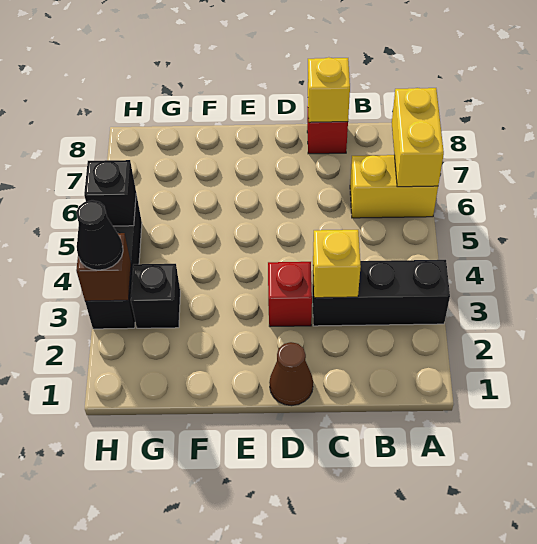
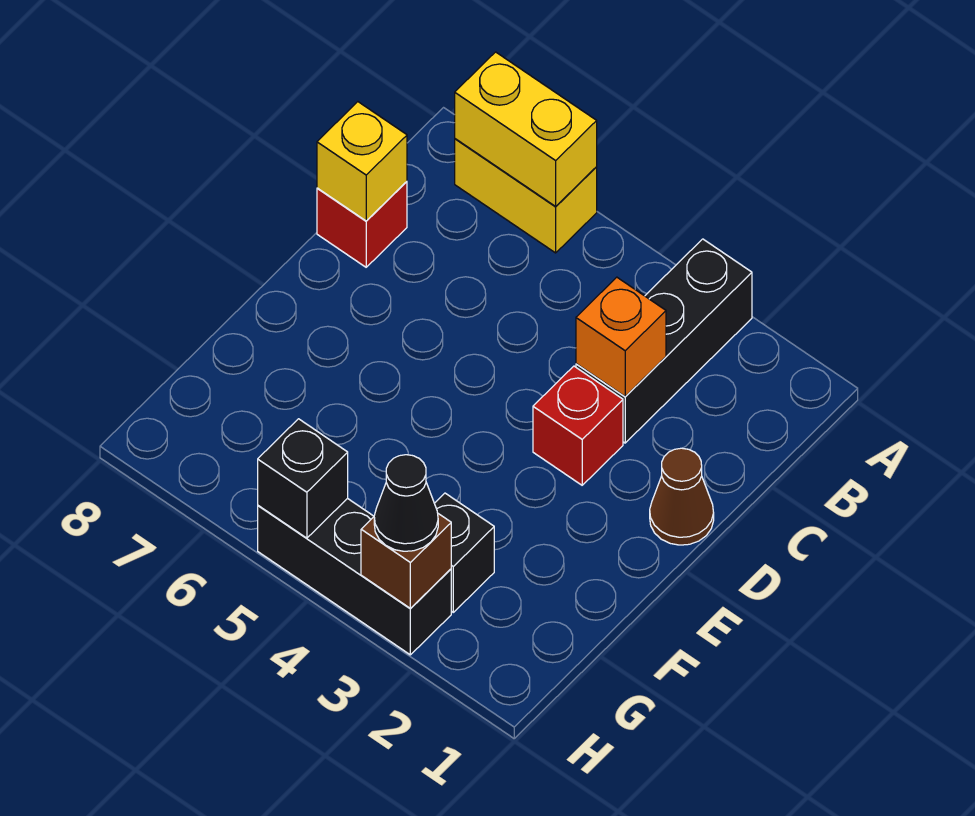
yellow 1x2 brick [350,155,438,218] -> yellow 1x2 brick turned to [455,139,597,253]
yellow 1x1 brick [313,230,361,298] -> orange 1x1 brick [576,277,666,397]

